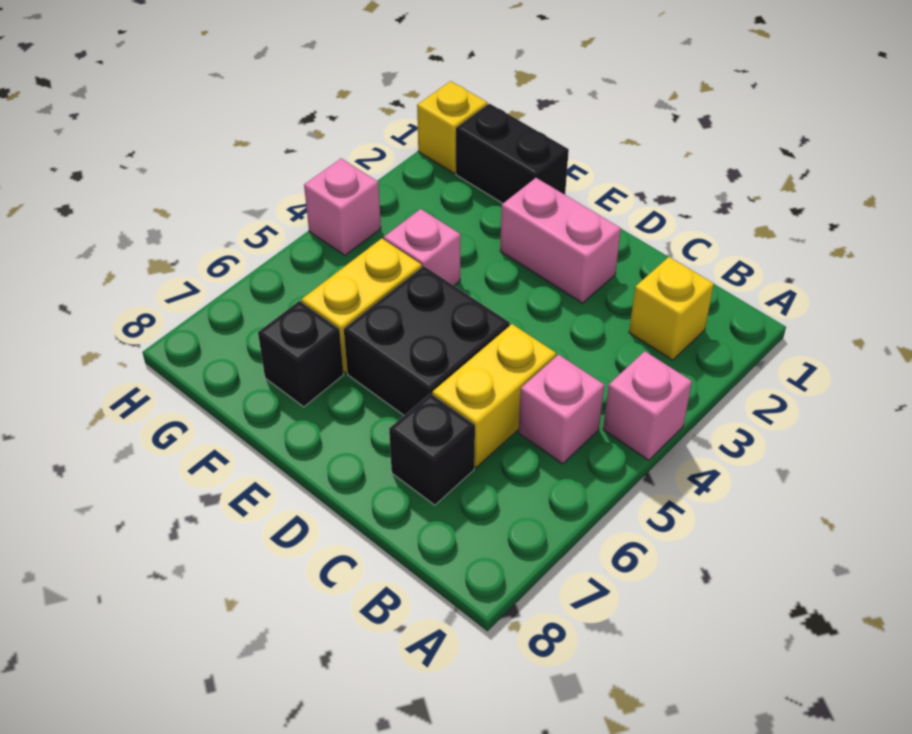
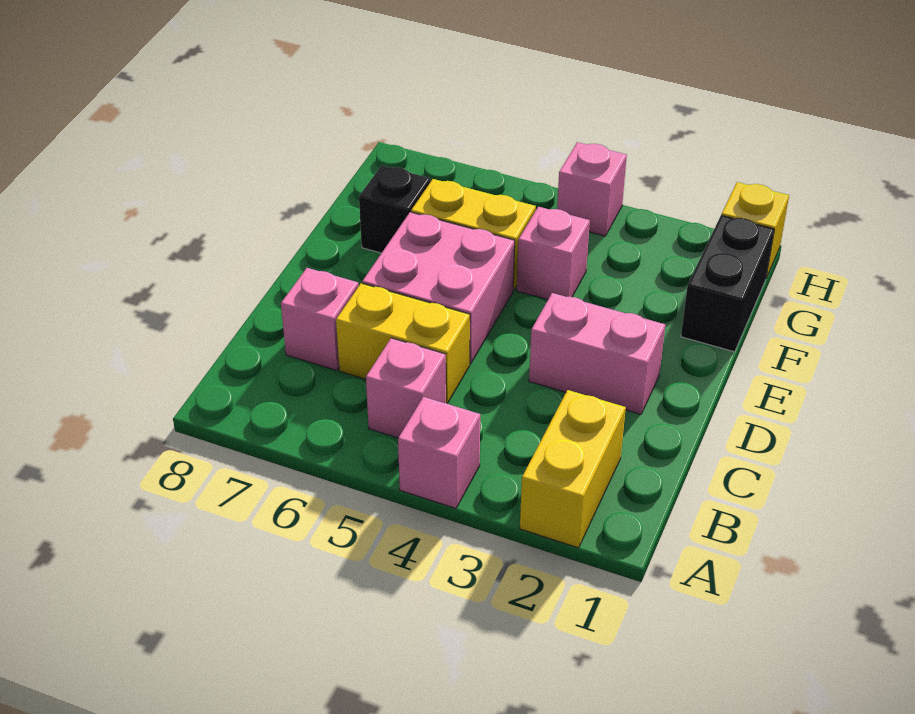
yellow 1x1 brick [629,257,714,360] -> yellow 1x2 brick [520,390,626,548]
black 1x1 brick [389,393,475,505] -> pink 1x1 brick [281,268,359,370]
pink 1x2 brick [500,178,621,303] -> pink 1x2 brick turned to [529,293,665,414]
black 2x2 brick [344,266,510,415] -> pink 2x2 brick [362,212,515,364]

